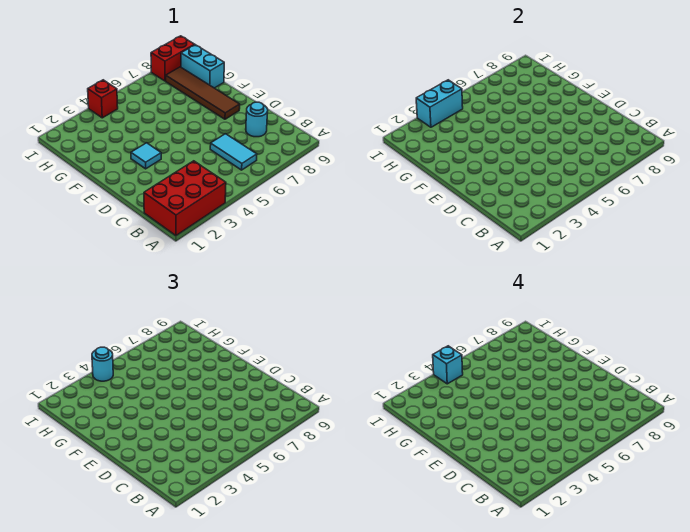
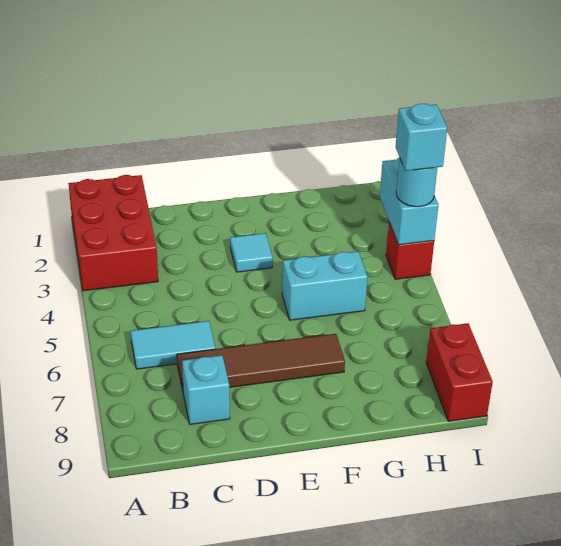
cyan 1x1 round brick [246,102,268,137] -> cyan 1x1 brick [182,355,230,424]
brown 1x4 tile [166,67,240,119] -> brown 1x4 tile moved to [177,334,345,390]
cyan 1x2 brick [181,45,224,88] -> cyan 1x2 brick moved to [282,251,368,320]

